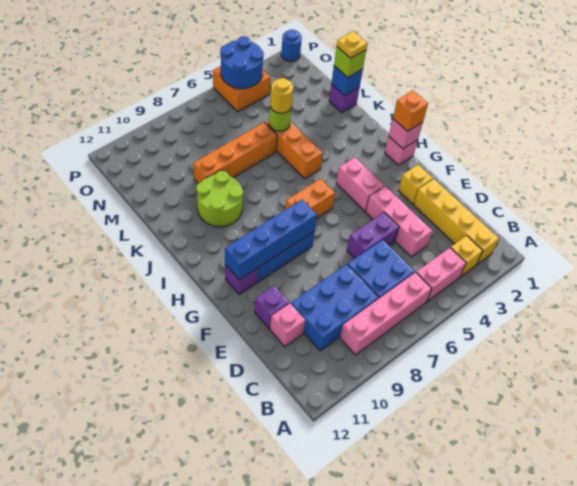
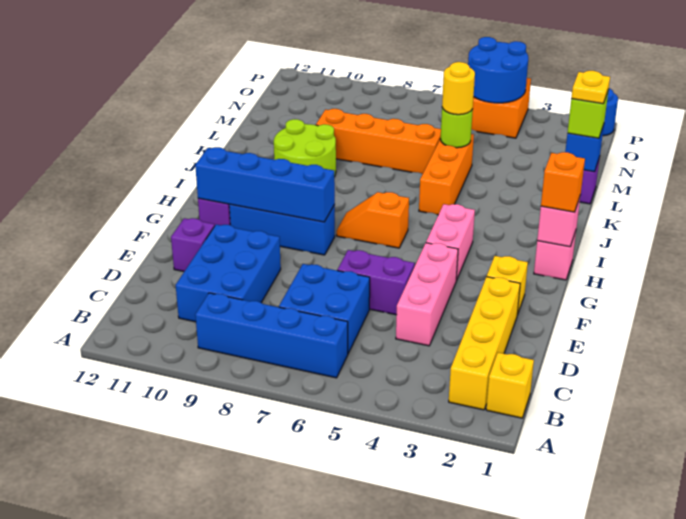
yellow 1x1 brick [451,236,483,277] -> yellow 1x1 brick moved to [486,353,534,418]
pink 1x2 brick [416,248,466,302] -> none
pink 1x4 brick [340,272,432,355] -> blue 1x4 brick [195,293,348,378]
blue 2x3 brick [291,264,379,351] -> blue 2x3 brick turned to [176,224,281,322]
pink 1x1 brick [270,303,305,347] -> none
orange 1x2 brick [285,179,335,218] -> orange 1x2 slope [337,192,409,248]

